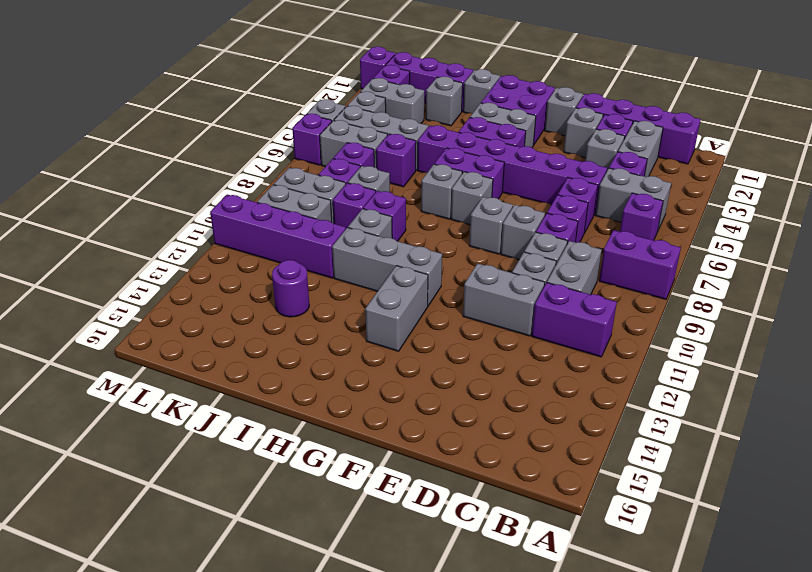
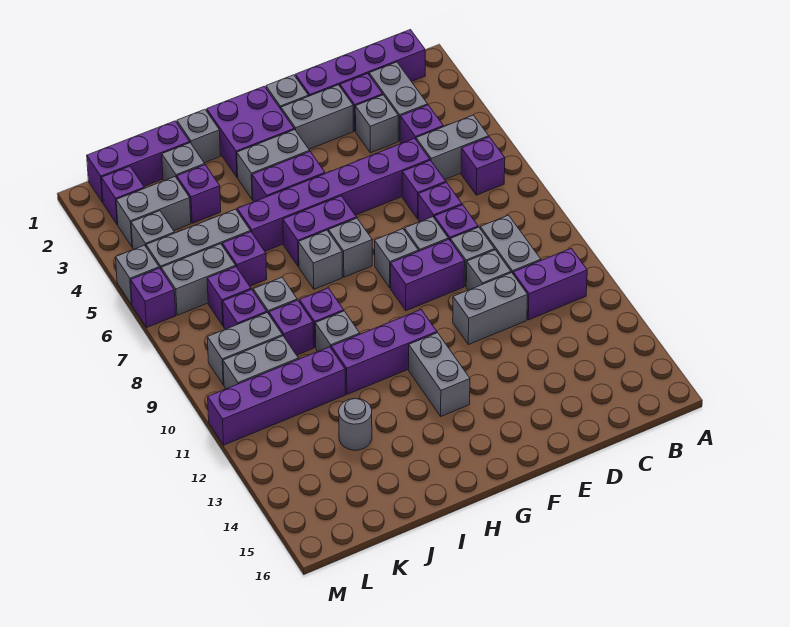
purple 1x2 brick [599,230,681,299] -> purple 1x2 brick moved to [391,239,465,311]
grey 1x1 brick [564,108,603,158] -> grey 1x2 brick [281,85,353,149]
grey 1x3 brick [332,228,442,306] -> purple 1x3 brick [331,310,437,394]
purple 1x1 round brick [272,260,309,317] -> grey 1x1 round brick [339,399,372,450]
purple 1x1 brick [360,47,395,89] -> purple 1x1 brick moved to [177,165,221,223]

